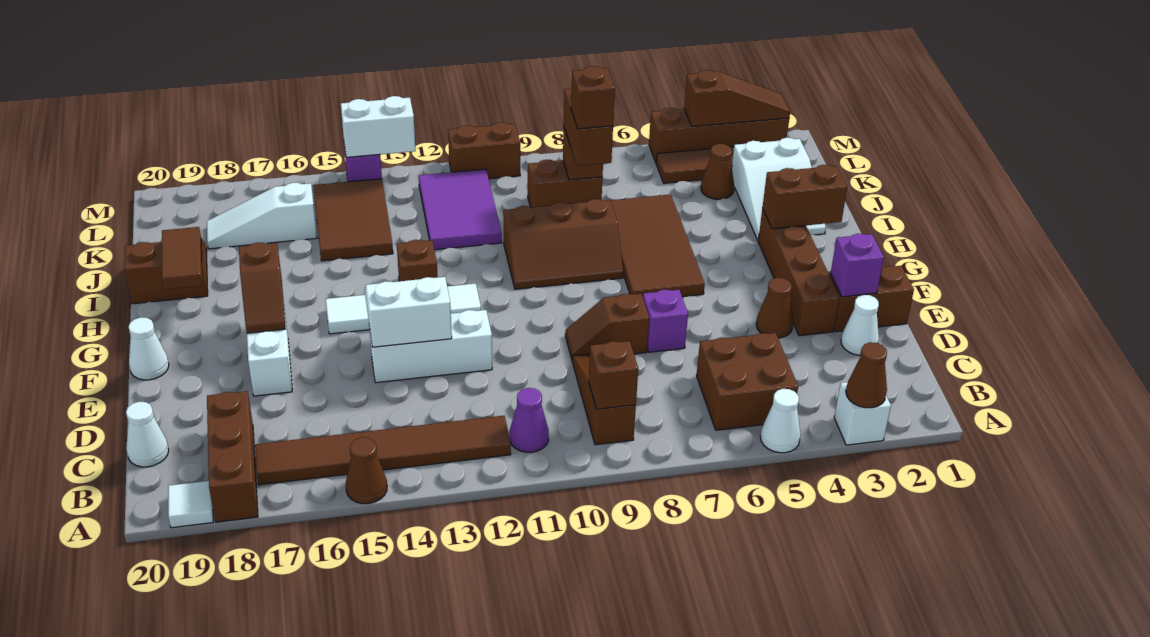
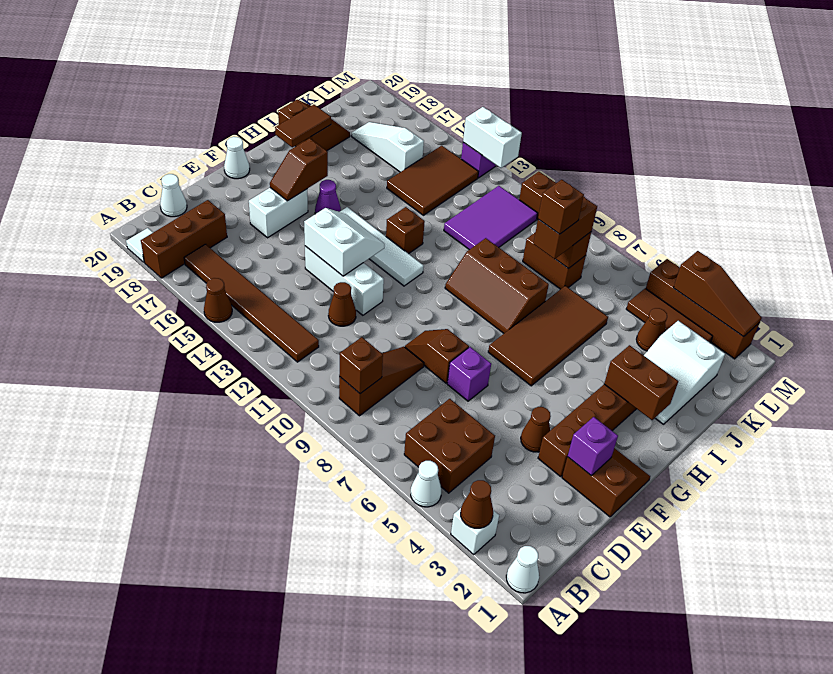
purple 1x1 cone [510,388,549,452] -> purple 1x1 cone moved to [315,180,341,214]
white 1x1 cone [841,295,879,355] -> white 1x1 cone moved to [506,546,539,593]
none -> brown 1x1 cone [328,282,356,326]

